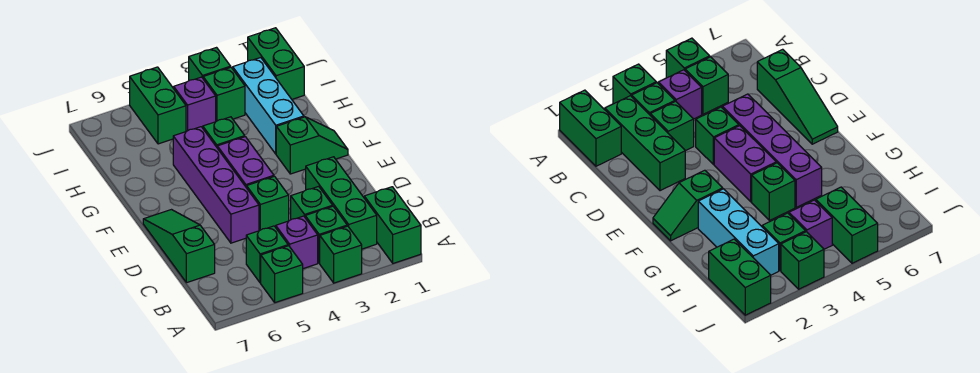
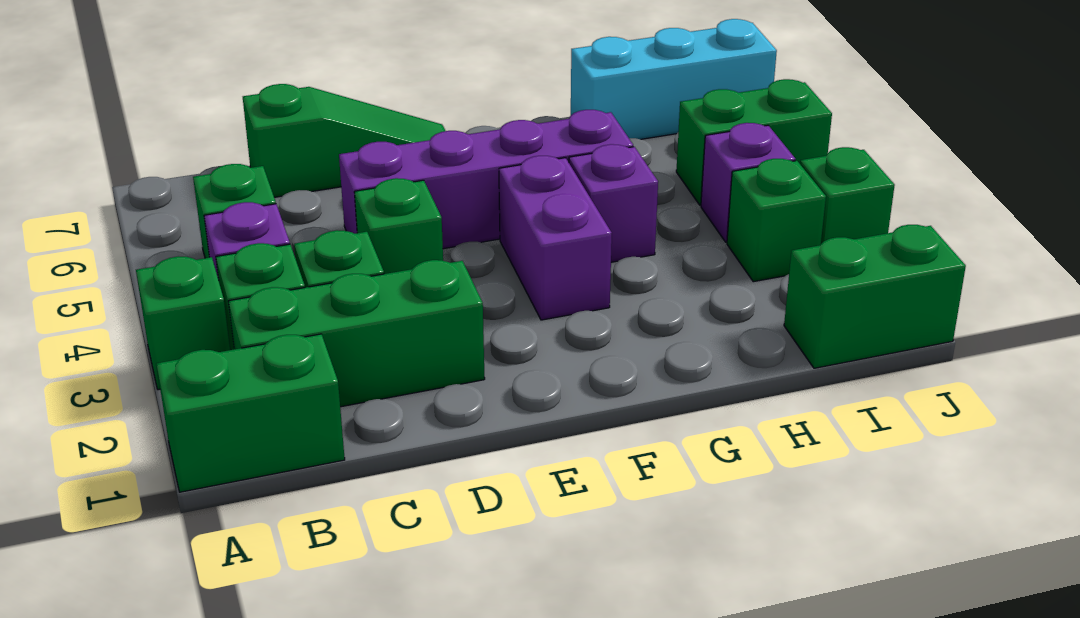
green 1x1 brick [261,246,303,303] -> none
purple 1x2 brick [217,137,274,188] -> purple 1x2 brick turned to [499,156,612,320]
green 1x2 slope [276,117,348,174] -> none
cyan 1x3 brick [233,58,304,154] -> cyan 1x3 brick moved to [571,19,777,139]
green 1x1 brick [203,117,245,147] -> purple 1x1 brick [569,144,658,262]

